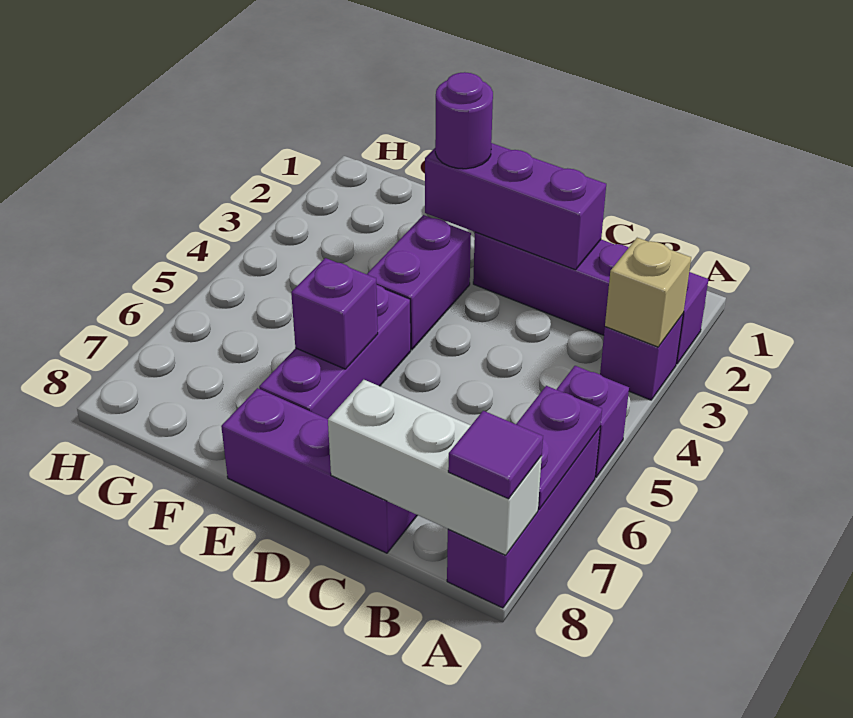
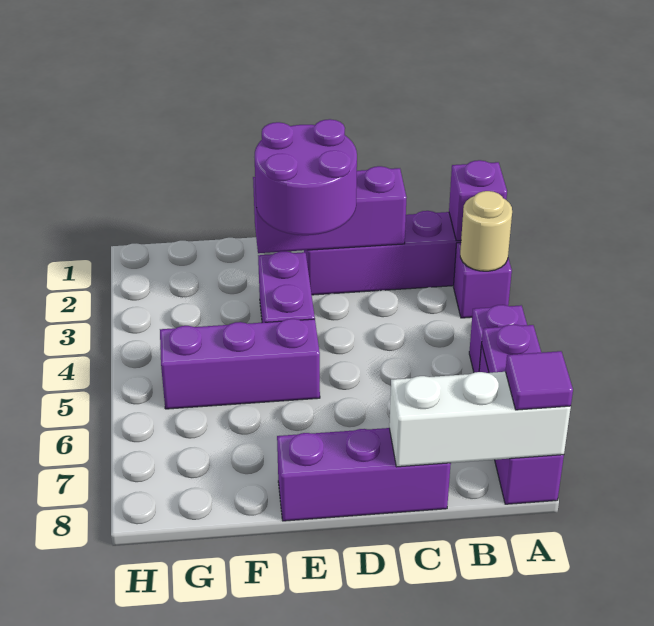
tan 1x1 brick [605,238,691,347] -> tan 1x1 round brick [460,191,512,271]
purple 1x1 round brick [435,72,493,169] -> purple 2x2 round brick [254,119,357,235]
purple 1x3 brick [259,285,411,419] -> purple 1x3 brick turned to [160,319,320,409]
purple 1x1 brick [291,258,378,369] -> purple 1x1 brick moved to [449,160,507,241]

